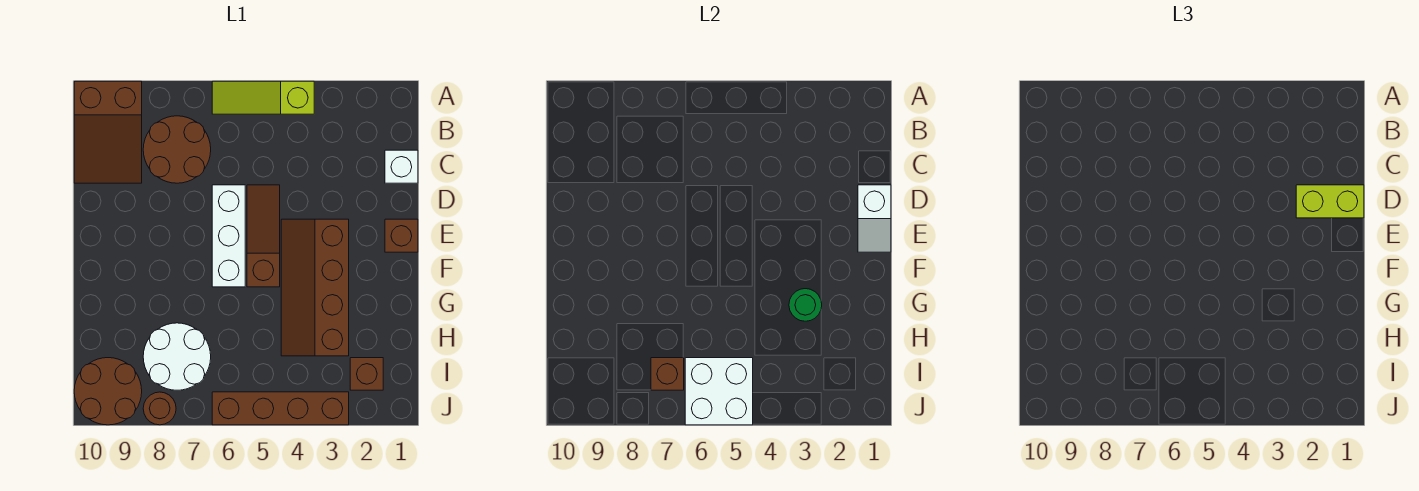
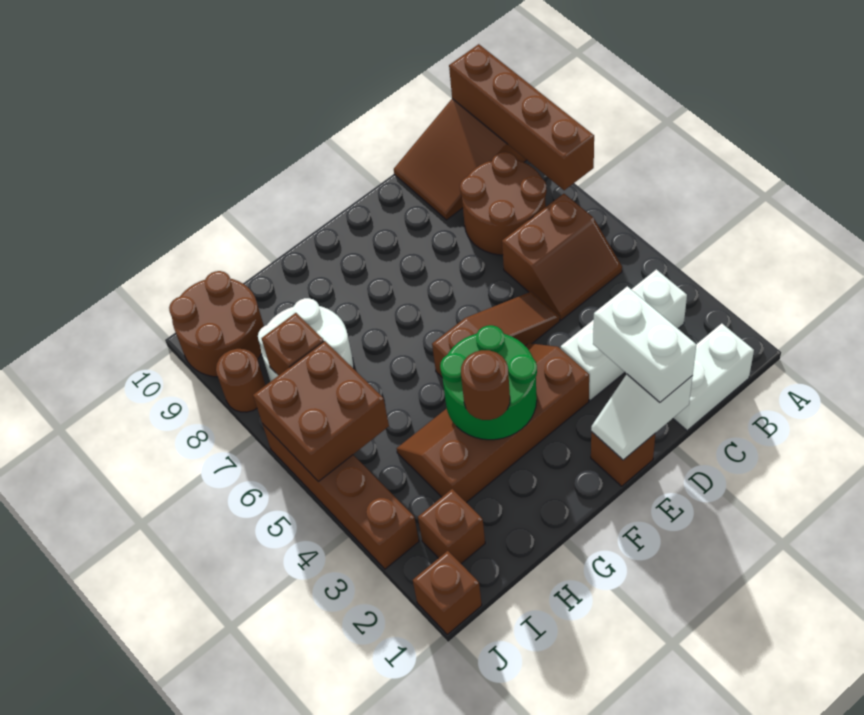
lime 1x3 slope [212,81,314,114] -> none
none -> brown 1x4 brick [449,44,594,190]
none -> brown 2x2 slope [502,194,622,320]
white 1x1 brick [385,150,418,183] -> white 1x2 brick [673,324,754,431]
lime 1x2 brick [1296,185,1364,218] -> white 1x2 brick [593,286,696,402]
white 1x3 brick [212,185,245,287] -> white 1x3 brick moved to [561,269,687,400]
green 1x1 round brick [789,289,822,321] -> green 2x2 round brick [440,325,537,440]
none -> brown 1x1 round brick [461,350,510,420]
white 2x2 brick [685,358,753,425] -> brown 2x2 brick [253,341,389,481]
none -> brown 1x1 brick [413,551,482,634]

